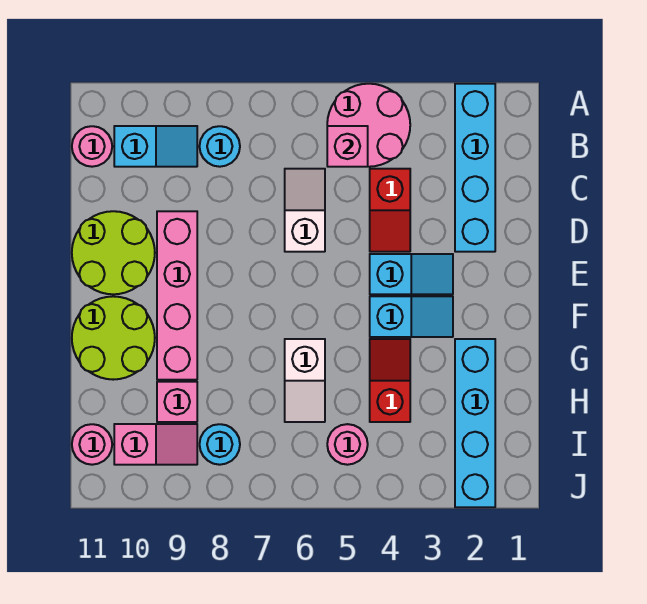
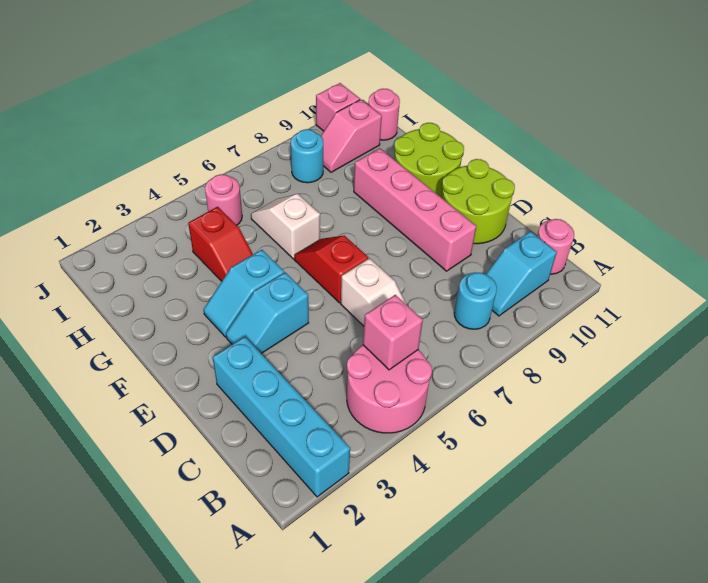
red 1x2 slope [370,169,410,252] -> red 1x2 slope moved to [294,236,368,303]
cyan 1x4 brick [455,339,495,507] -> none
pink 1x1 brick [157,382,197,422] -> pink 1x1 brick moved to [316,83,360,131]

